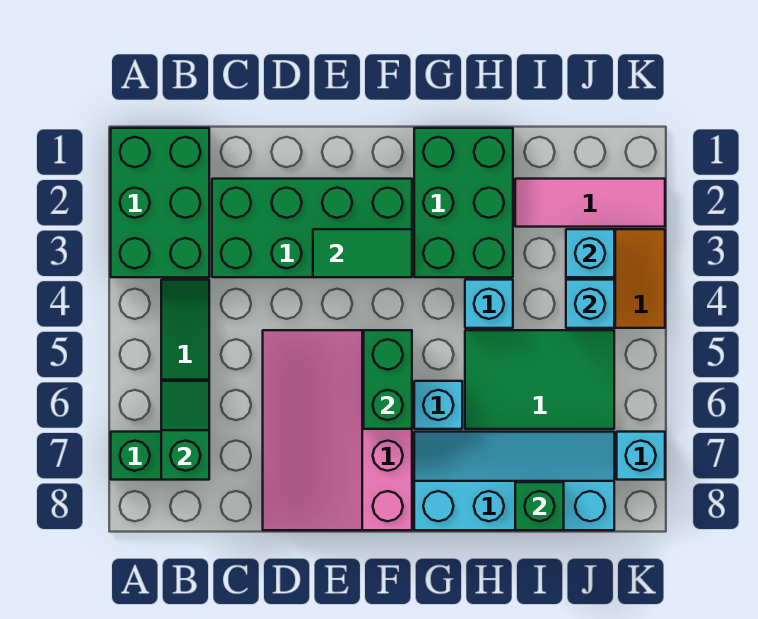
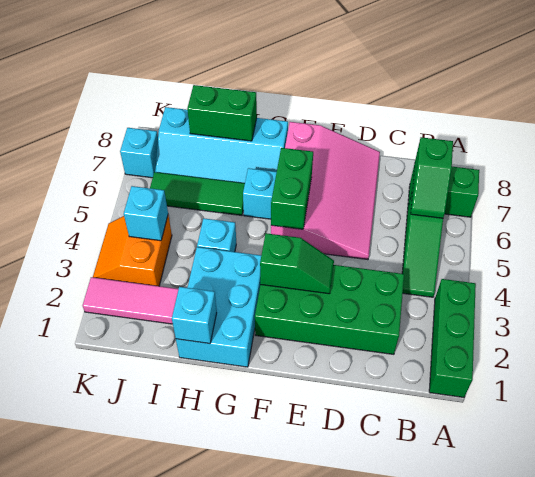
green 2x3 brick [111,128,209,277] -> green 1x3 brick [429,279,476,397]
green 1x2 tile [313,229,412,277] -> green 1x2 slope [260,233,334,294]
green 2x3 brick [414,128,513,277] -> cyan 2x3 brick [176,247,261,367]
green 2x3 tile [465,330,614,429] -> green 1x3 tile [150,172,245,215]
green 1x1 brick [515,482,564,530] -> green 1x2 brick [187,85,257,141]
cyan 1x1 brick [566,229,614,277] -> cyan 1x1 brick moved to [172,287,217,344]

